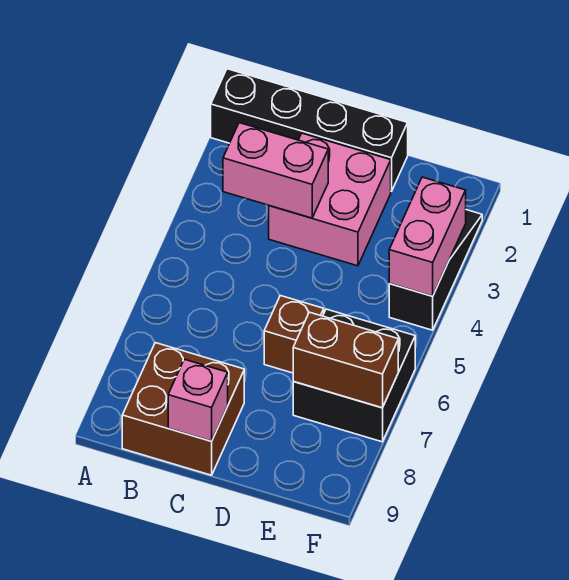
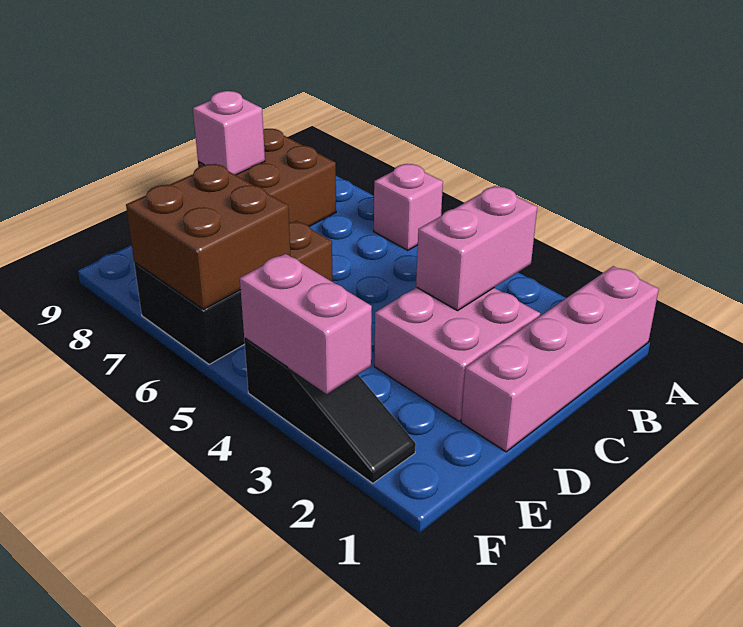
black 1x4 brick [211,69,408,191] -> pink 1x4 brick [461,266,659,452]
none -> pink 1x1 brick [374,164,443,250]
brown 1x2 brick [293,312,398,408] -> brown 2x2 brick [126,164,290,309]

